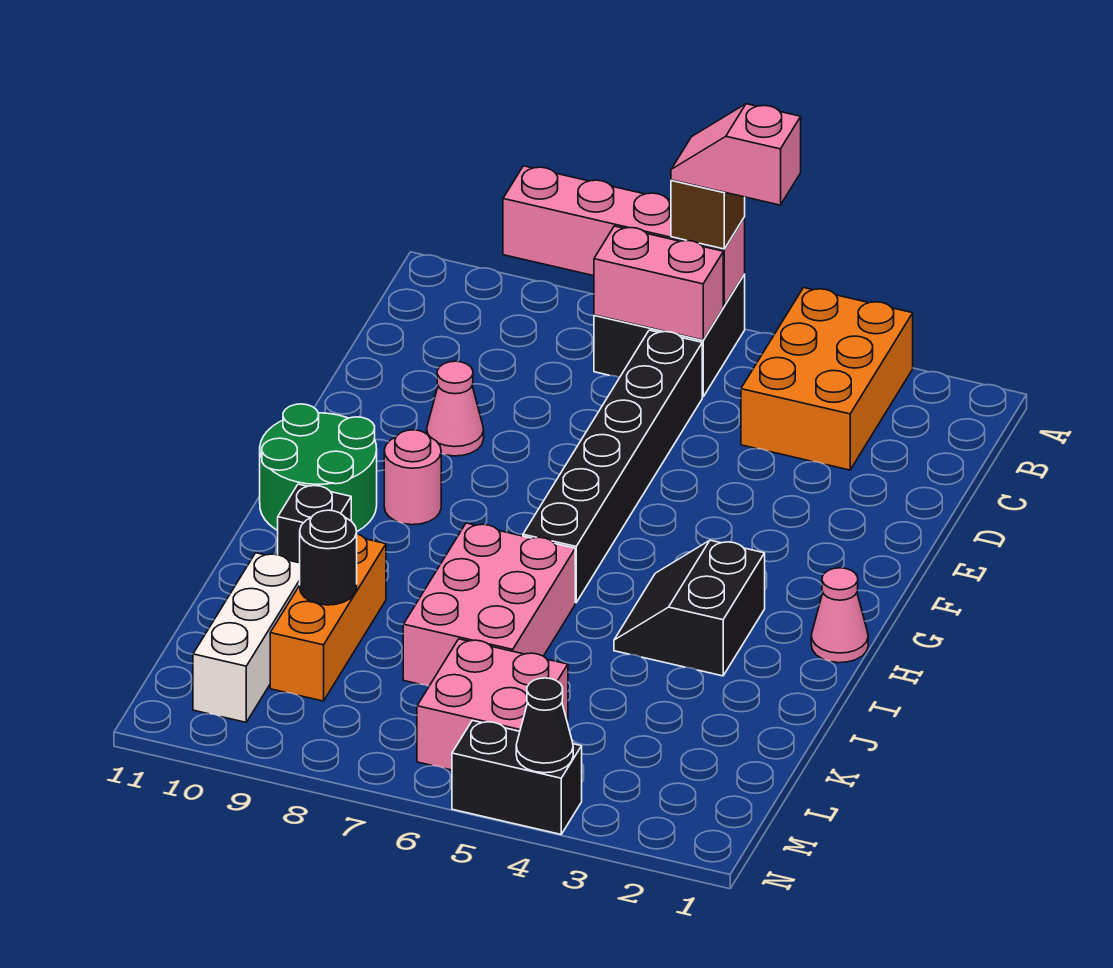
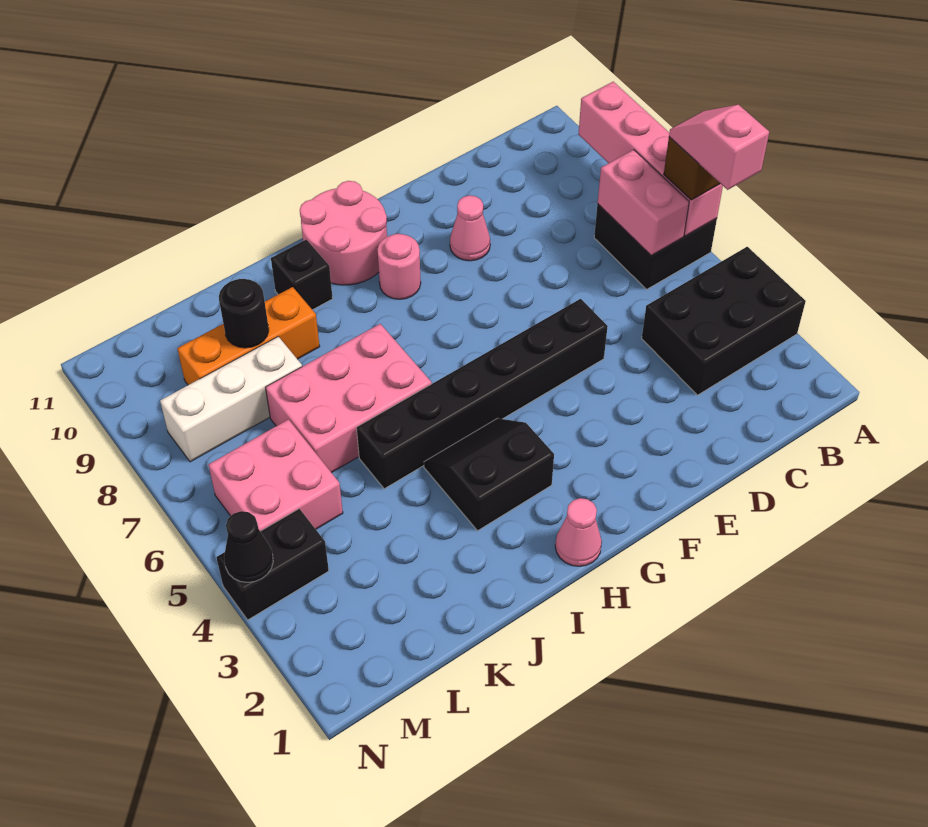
orange 2x3 brick [741,288,913,470] -> black 2x3 brick [642,247,806,395]
black 1x6 brick [523,330,702,603] -> black 1x6 brick moved to [357,299,608,489]
green 2x2 round brick [260,404,377,531] -> pink 2x2 round brick [300,181,387,285]
white 1x3 brick [193,553,300,722] -> white 1x3 brick moved to [160,337,302,462]
black 1x2 brick [452,721,582,834] -> black 1x2 brick turned to [216,509,329,620]

